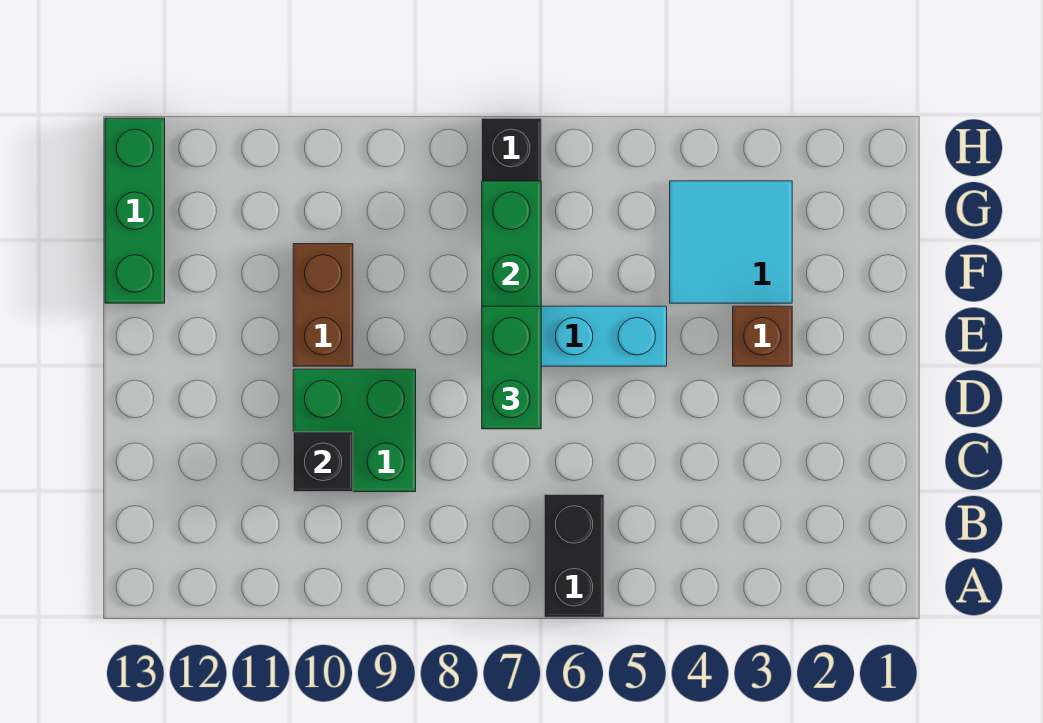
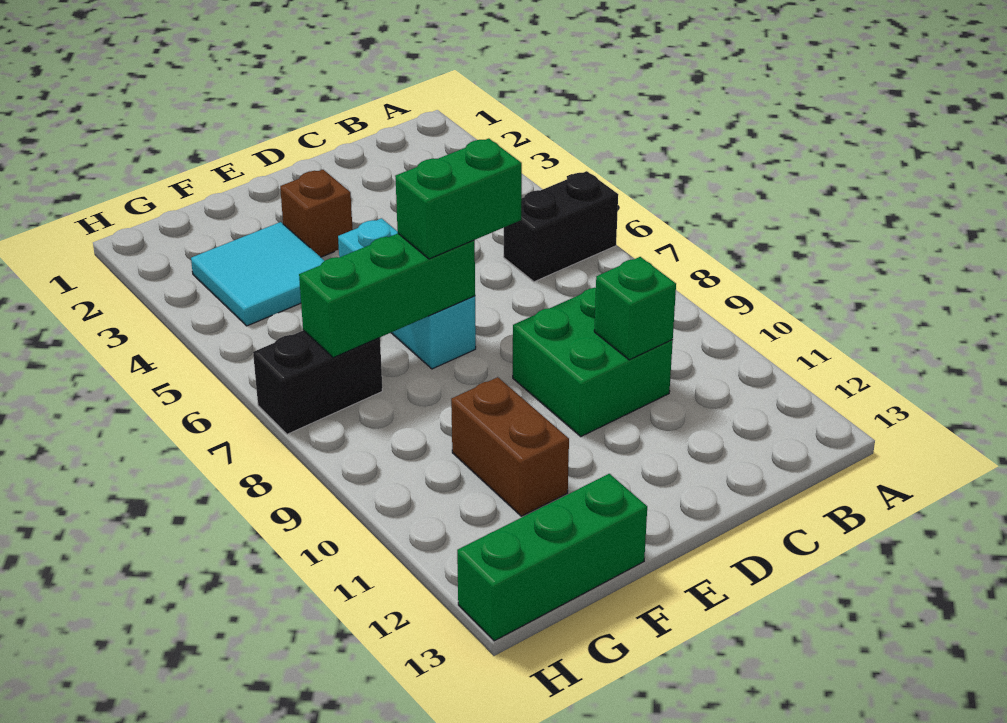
black 1x1 brick [293,432,353,492] -> green 1x1 brick [594,257,676,360]
brown 1x2 brick [293,244,353,366] -> brown 1x2 brick turned to [451,377,569,516]

